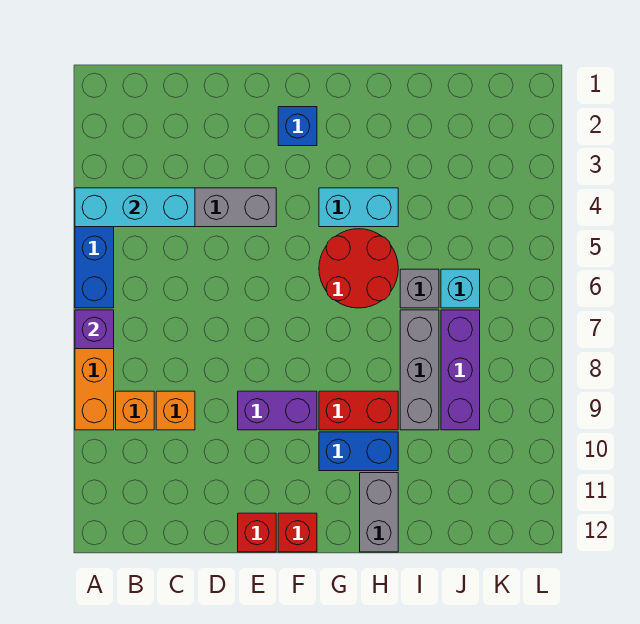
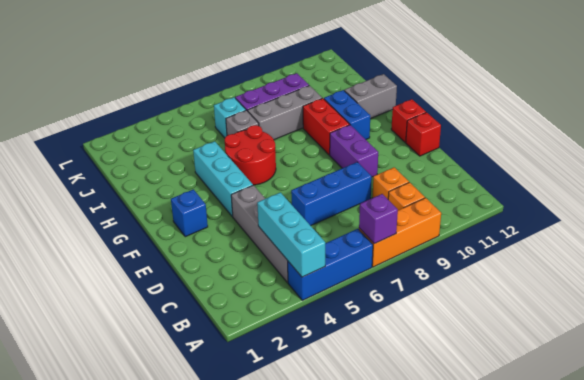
none -> blue 1x3 brick [291,162,372,226]
cyan 1x2 brick [319,188,398,227] -> cyan 1x3 brick [193,141,253,216]

